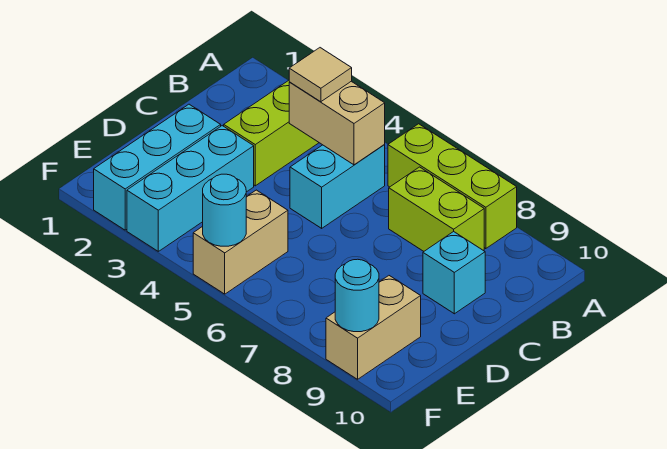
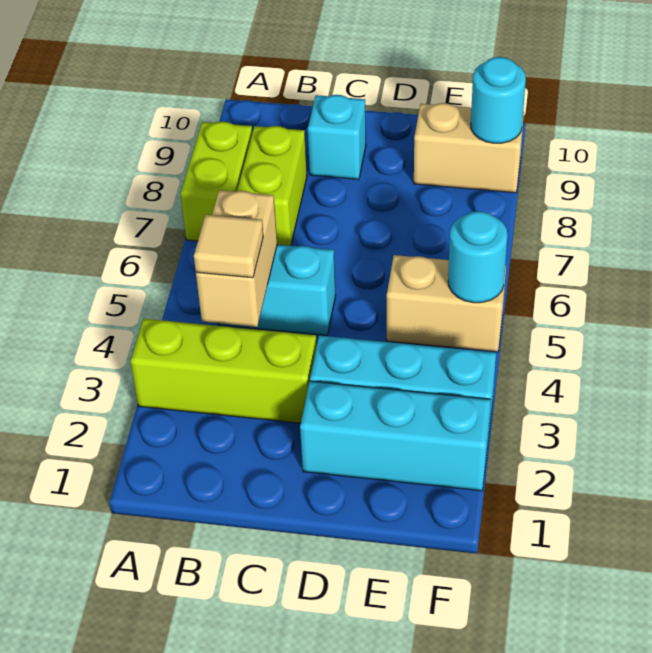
lime 1x3 brick [388,124,517,249] -> lime 1x2 brick [181,122,252,241]

